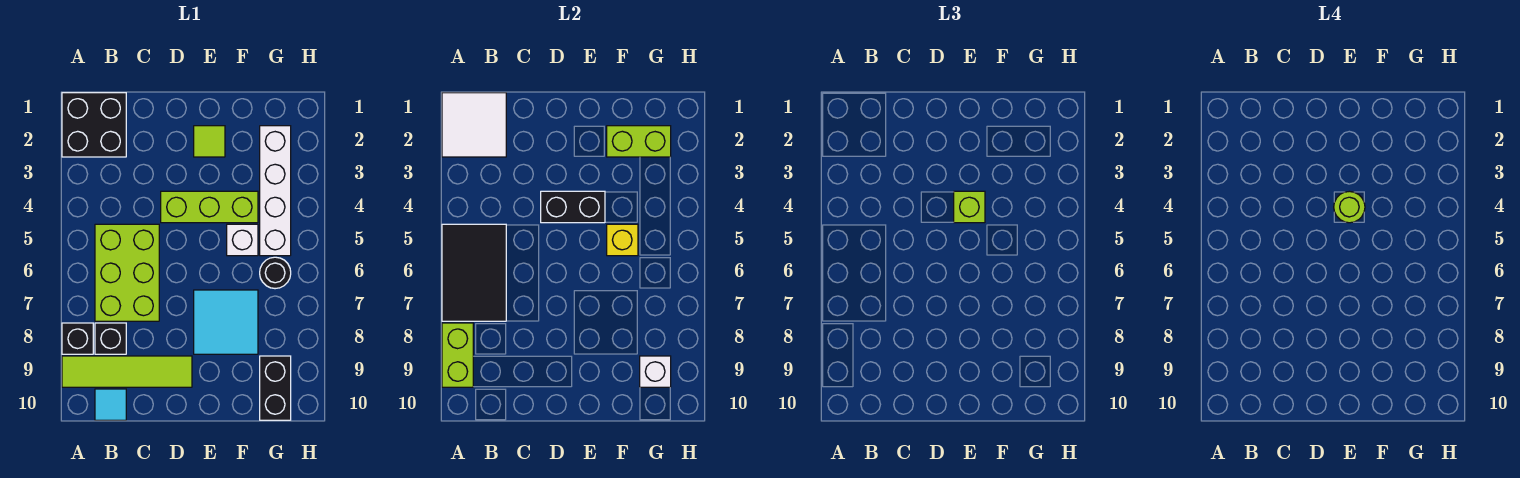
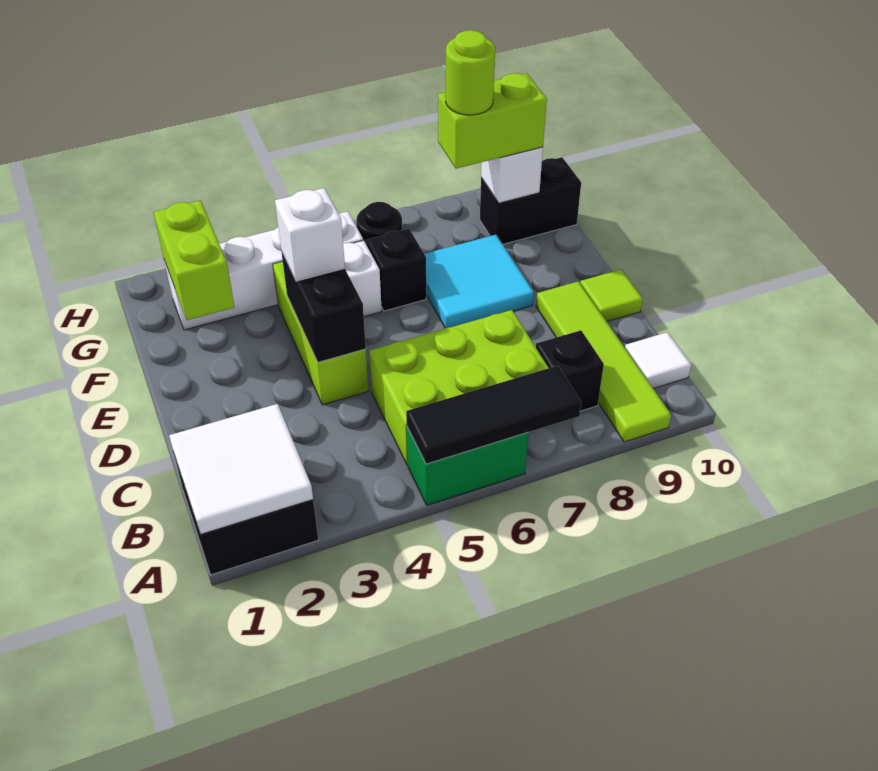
none -> green 1x2 brick [407,427,529,505]
black 2x3 tile [442,224,506,321] -> black 1x3 tile [406,366,581,464]
black 1x1 brick [62,323,93,354] -> black 1x1 brick moved to [366,229,426,311]
lime 1x2 brick [442,323,473,387] -> lime 1x2 brick moved to [438,73,547,169]
cyan 1x1 tile [95,389,126,420] -> white 1x1 tile [625,332,691,388]
lime 1x1 tile [194,126,225,157] -> lime 1x1 tile moved to [580,270,643,322]
lime 1x1 brick [954,191,985,223] -> white 1x1 brick [275,188,345,281]
lime 1x1 round brick [1334,191,1365,223] -> lime 1x1 round brick moved to [445,30,495,115]
yellow 1x1 brick [607,224,638,256] -> none

